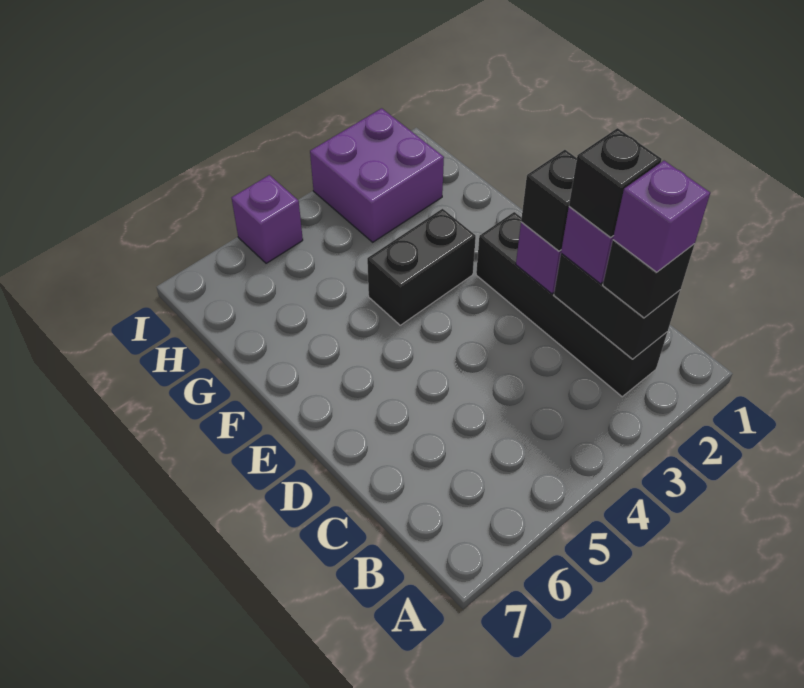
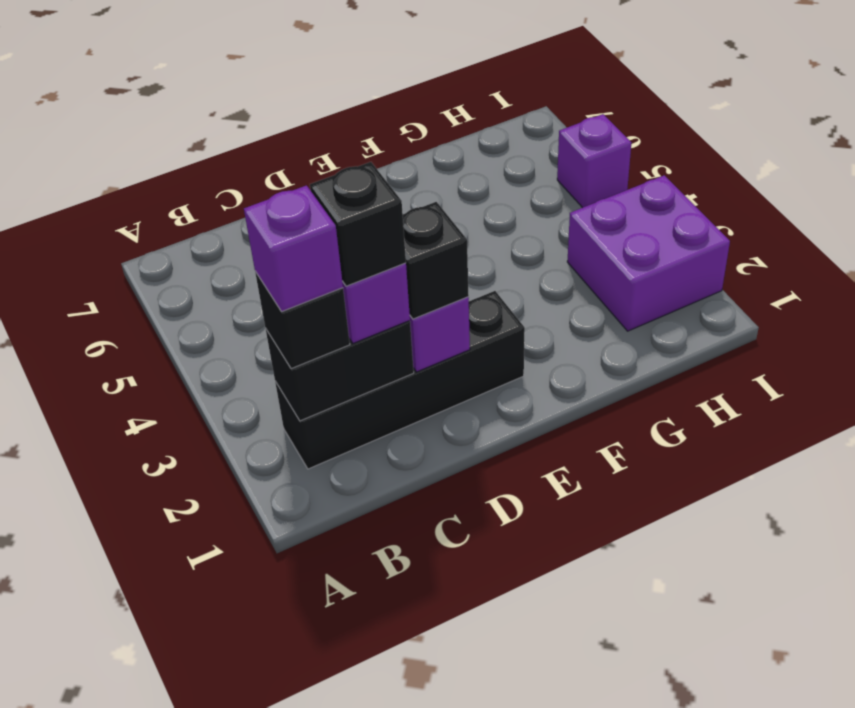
black 1x2 brick [367,209,476,325] -> none

